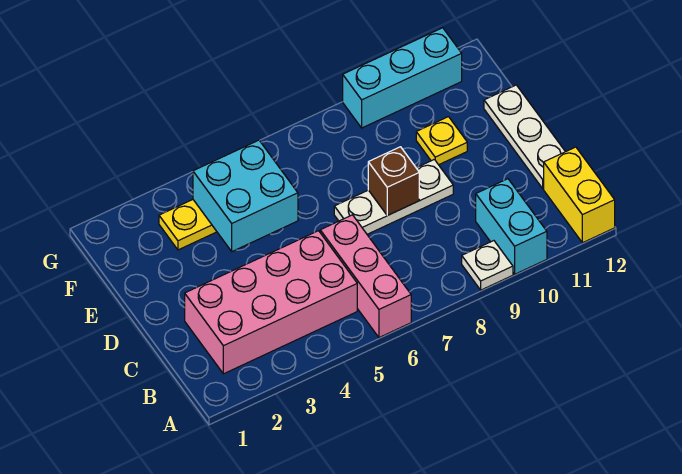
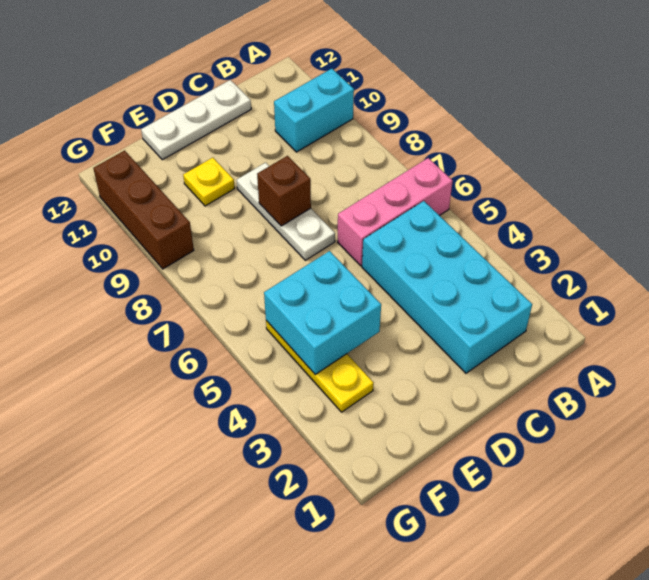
white 1x1 plate [462,241,513,290] -> none
yellow 1x2 brick [544,147,615,243] -> none
pink 2x4 brick [185,231,357,374] -> cyan 2x4 brick [362,201,532,373]
cyan 1x3 brick [343,28,462,128] -> brown 1x3 brick [93,150,194,269]

